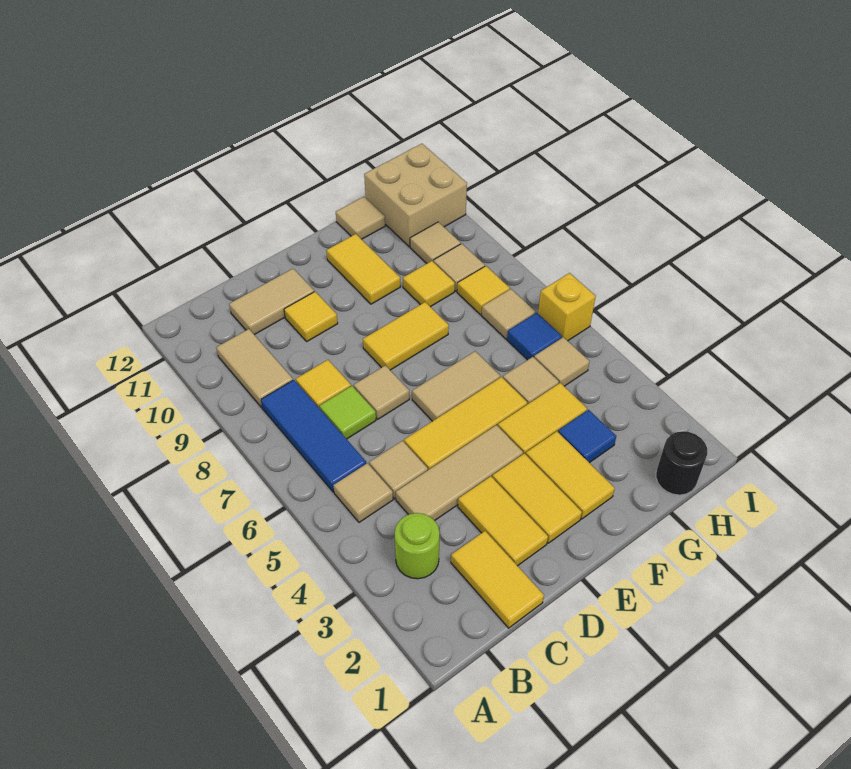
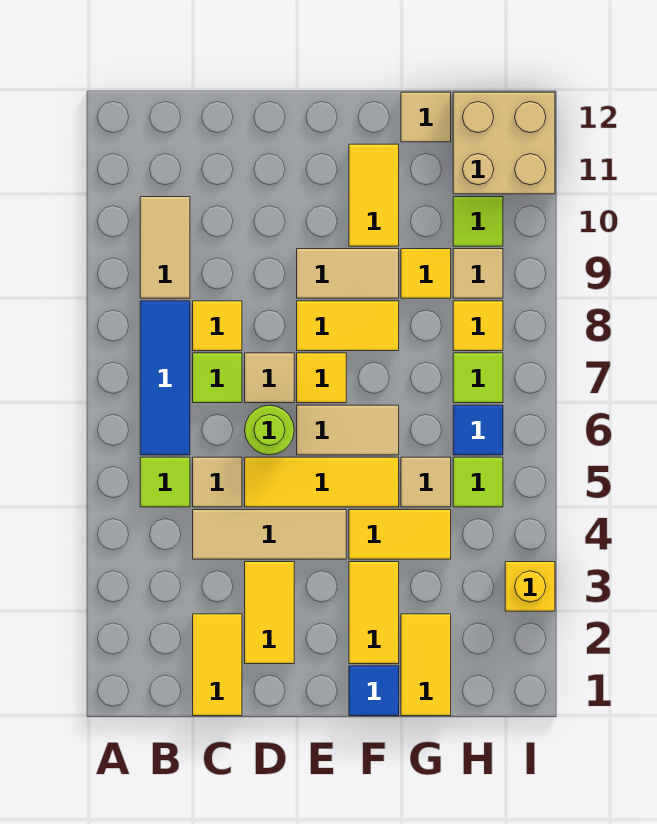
lime 1x1 round brick [395,513,440,579] -> lime 1x1 round brick moved to [245,405,294,455]
tan 1x1 tile [334,463,393,522] -> lime 1x1 tile [140,457,190,507]
tan 1x2 tile [229,269,314,335] -> tan 1x2 tile moved to [297,249,399,298]
yellow 1x1 tile [284,292,338,341] -> yellow 1x1 tile moved to [297,353,346,403]
yellow 1x2 tile [492,453,582,543] -> yellow 1x2 tile moved to [401,614,451,716]
blue 1x1 tile [558,410,616,463] -> blue 1x1 tile moved to [349,666,399,716]
black 1x1 round brick [656,431,707,495] -> none
tan 1x1 tile [534,337,589,386] -> lime 1x1 tile [453,457,503,507]
tan 1x1 tile [482,289,535,339] -> lime 1x1 tile [453,353,503,403]
tan 1x1 tile [410,222,461,263] -> lime 1x1 tile [453,197,503,246]
yellow 1x1 brick [538,273,596,341] -> yellow 1x1 brick moved to [505,562,555,611]

